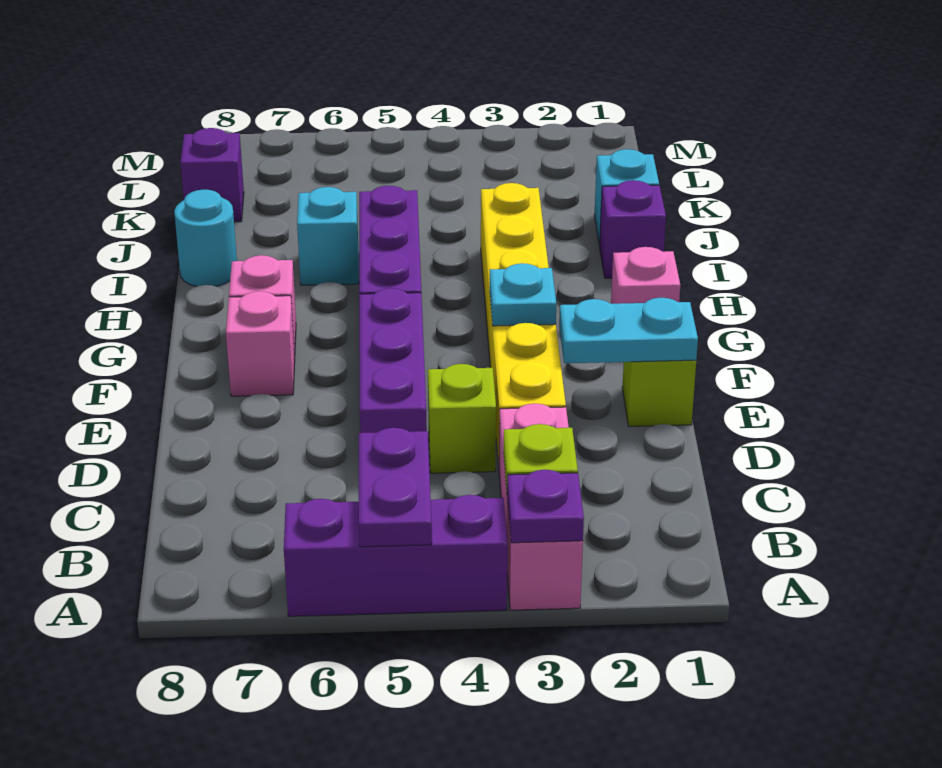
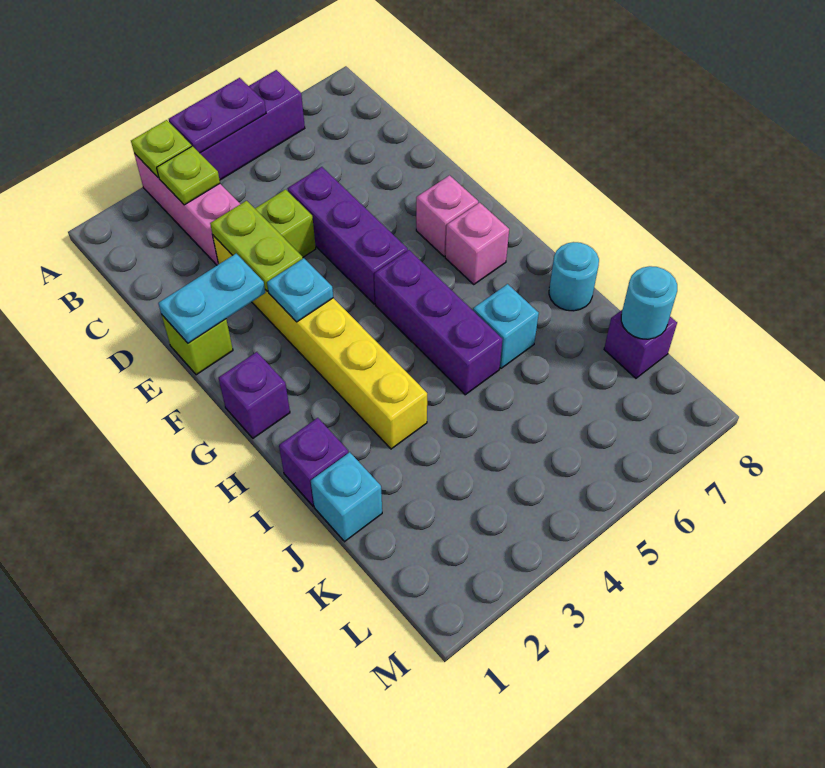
purple 1x1 plate [507,470,584,543] -> lime 1x1 plate [131,120,192,178]
purple 1x2 plate [359,428,432,547] -> purple 1x2 plate turned to [169,78,266,153]
none -> lime 1x2 plate [210,201,303,291]
pink 1x1 brick [611,247,680,304] -> purple 1x1 brick [218,352,290,438]
none -> cyan 1x1 round brick [621,266,677,339]

